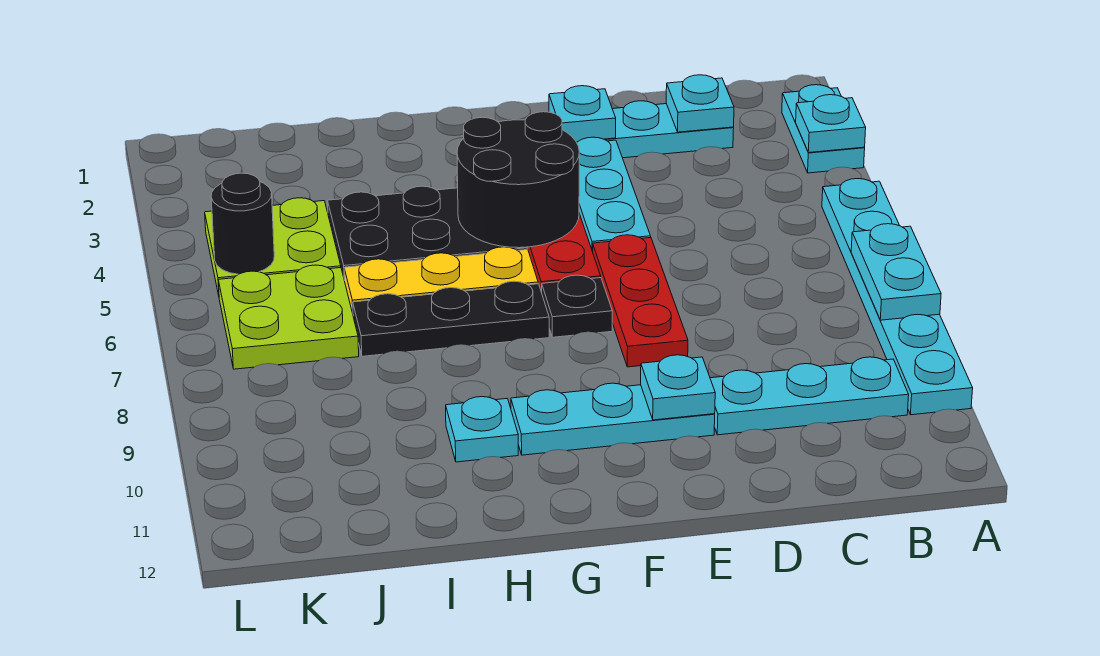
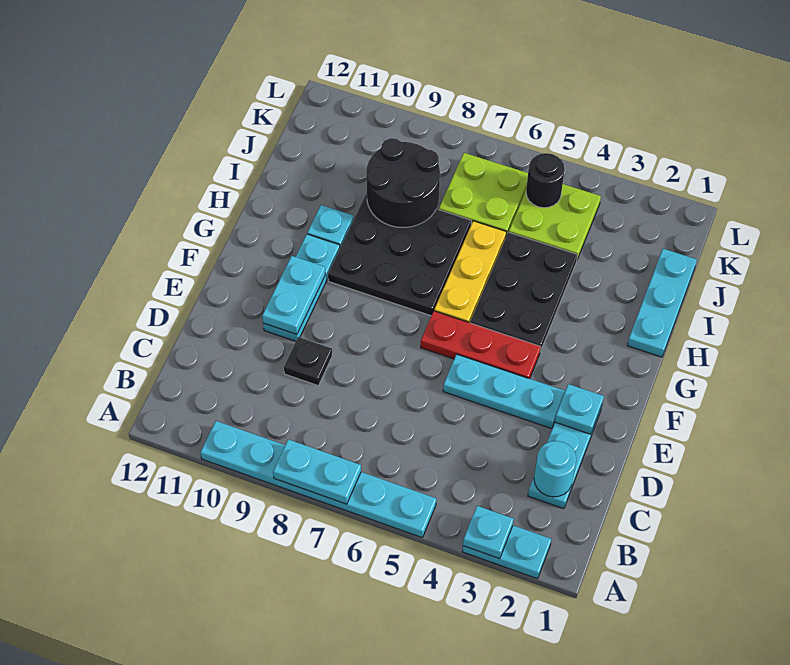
cyan 1x3 plate [710,357,909,435] -> cyan 1x3 plate moved to [627,249,697,357]
cyan 1x1 plate [666,75,734,132] -> cyan 1x1 round brick [534,441,576,497]
red 1x3 plate [593,235,688,367] -> none
cyan 1x1 plate [641,355,715,420] -> cyan 1x2 plate [262,256,325,334]
black 2x2 round brick [457,112,579,248] -> black 2x2 round brick moved to [366,138,440,227]
black 1x1 plate [542,275,612,337] -> black 1x1 plate moved to [284,337,332,386]
black 1x3 plate [353,281,549,356] -> black 3x3 plate [328,193,471,316]

